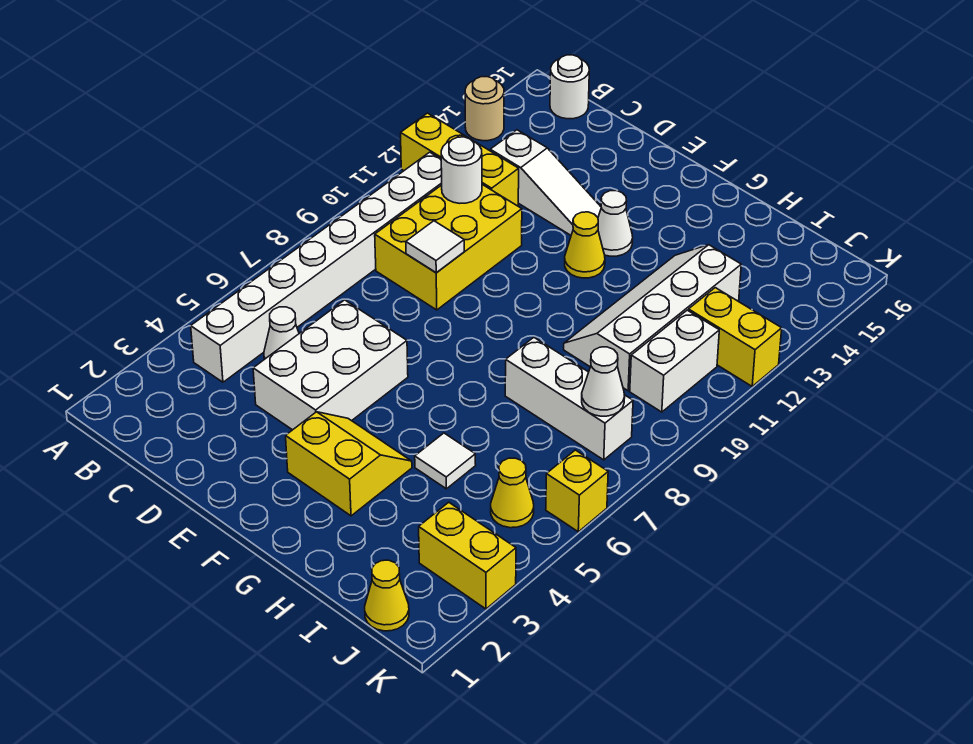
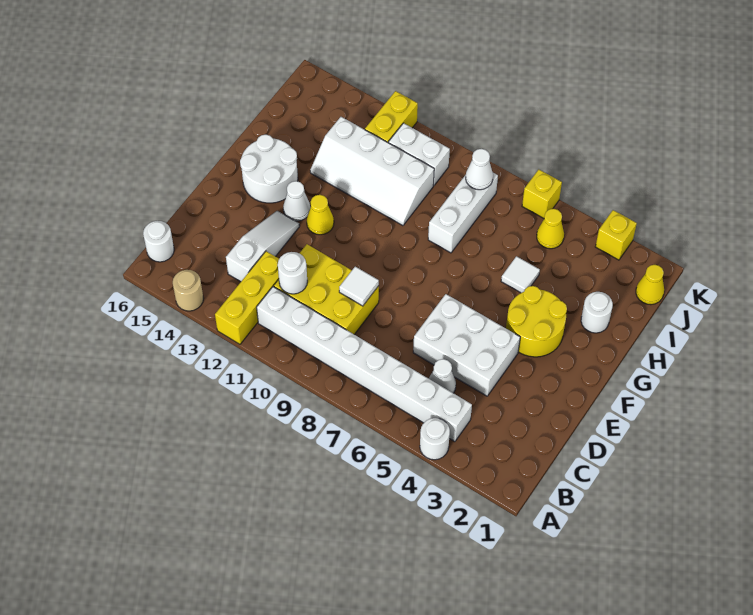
none -> white 1x1 round brick [420,418,450,460]
yellow 2x2 slope [286,412,412,516] -> yellow 2x2 round brick [506,286,567,357]
none -> white 2x2 round brick [240,135,298,203]
none -> white 1x1 round brick [581,292,613,333]
yellow 1x2 brick [419,502,516,609] -> yellow 1x1 brick [595,210,637,260]

